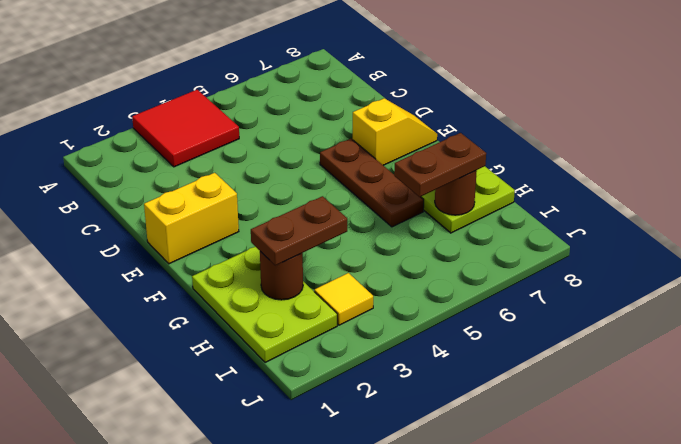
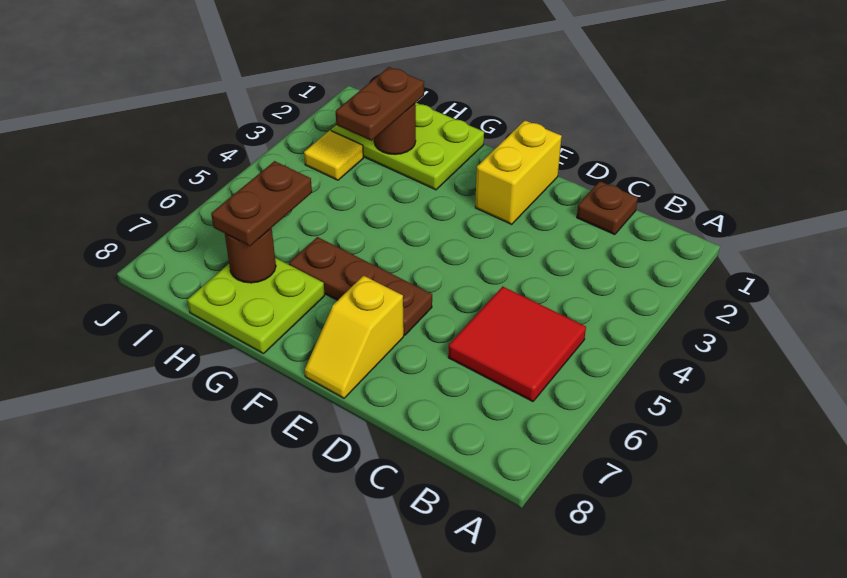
red 2x2 tile [132,90,239,167] -> red 2x2 tile moved to [448,286,586,402]
none -> brown 1x1 plate [577,181,638,235]

